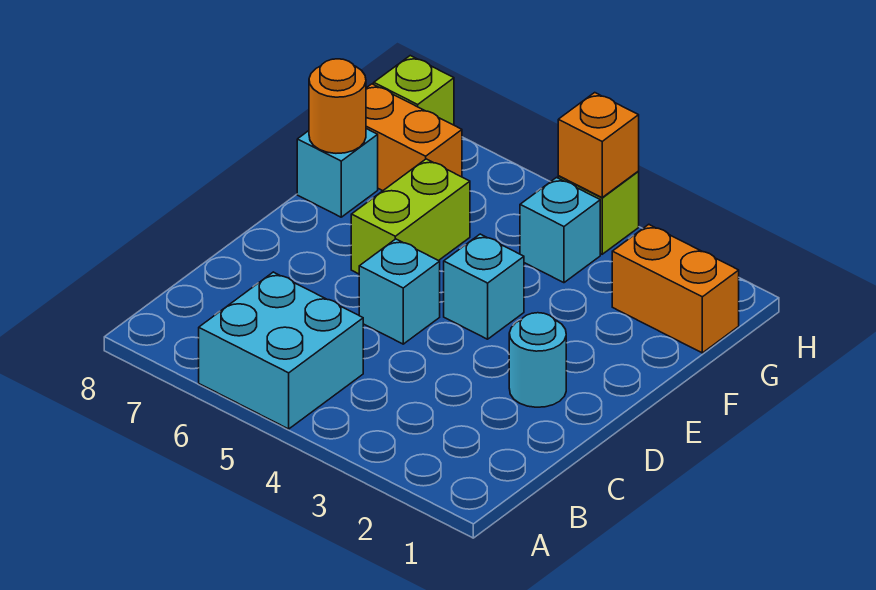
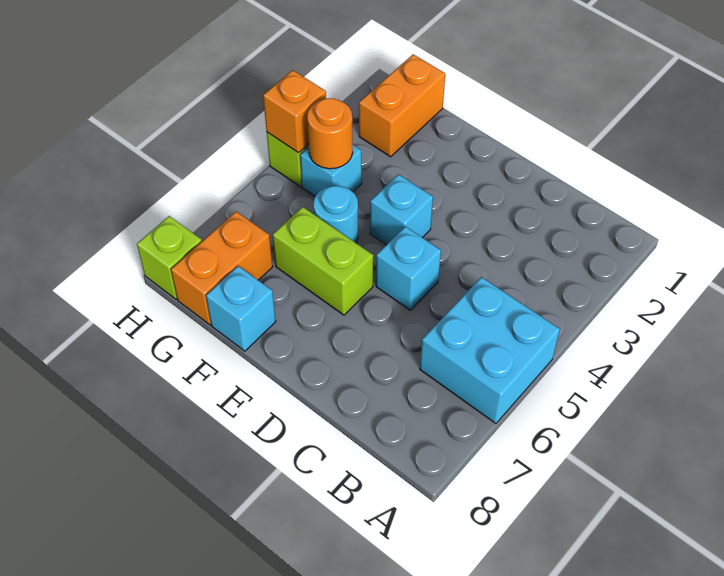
cyan 1x1 round brick [509,313,566,407] -> cyan 1x1 round brick moved to [314,186,358,243]
orange 1x1 round brick [309,59,366,153] -> orange 1x1 round brick moved to [307,98,353,169]

